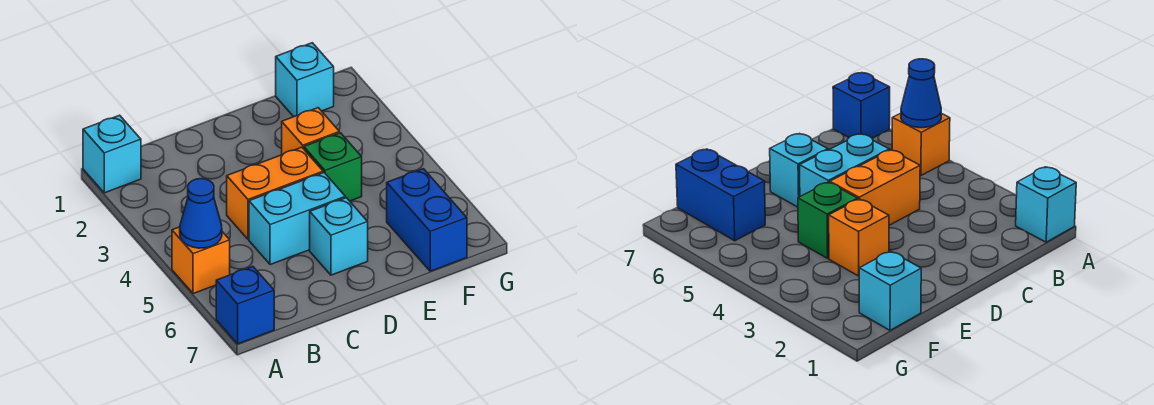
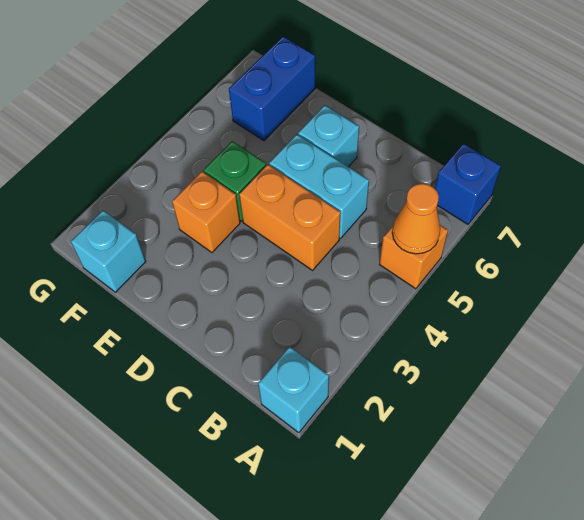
blue 1x1 cone [180,179,222,248] -> orange 1x1 cone [392,184,440,254]

